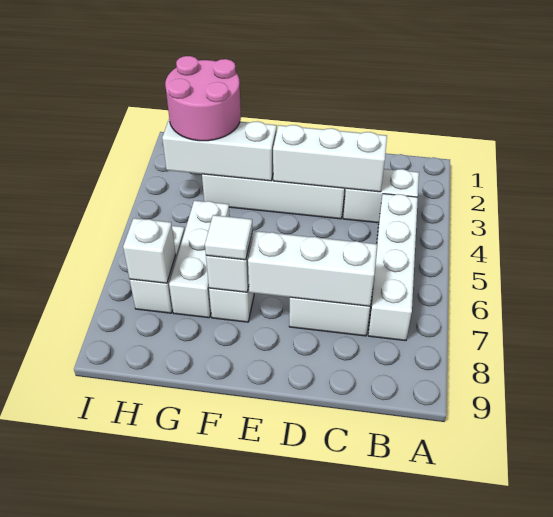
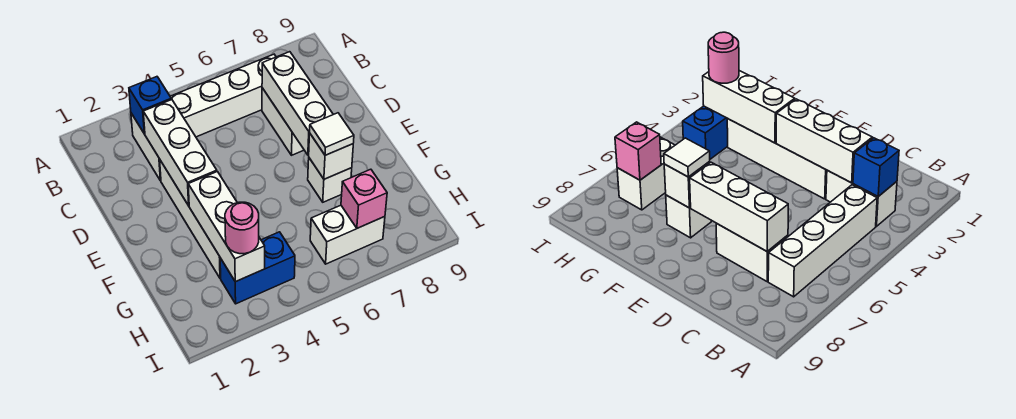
none -> blue 1x1 brick [129,77,171,134]
pink 2x2 round brick [165,56,241,141] -> pink 1x1 round brick [225,202,259,254]
white 1x3 brick [169,201,230,318] -> none
none -> blue 1x2 brick [220,232,295,304]
white 1x1 brick [123,218,176,283] -> pink 1x1 brick [341,169,387,228]

